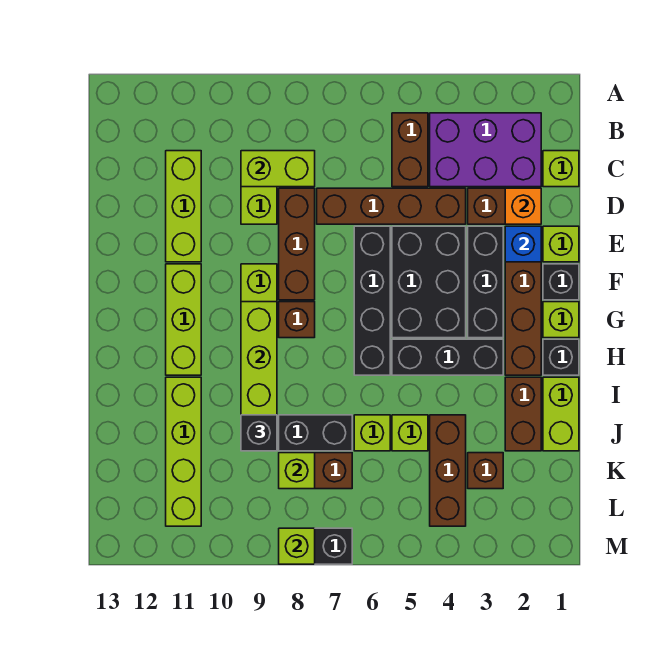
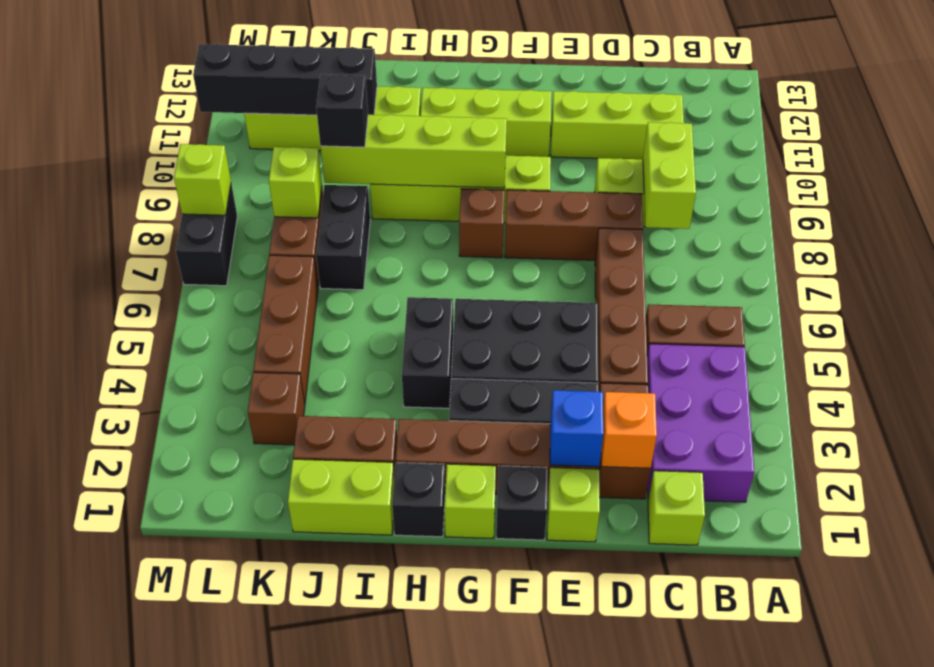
black 1x4 brick [354,226,390,375] -> black 1x4 brick moved to [193,43,377,115]
black 1x3 brick [392,339,503,375] -> black 1x2 brick [402,297,453,408]
brown 1x3 brick [430,415,466,526] -> brown 1x3 brick turned to [253,255,318,403]
lime 1x1 brick [392,415,428,451] -> none
lime 1x1 brick [354,415,390,451] -> none

